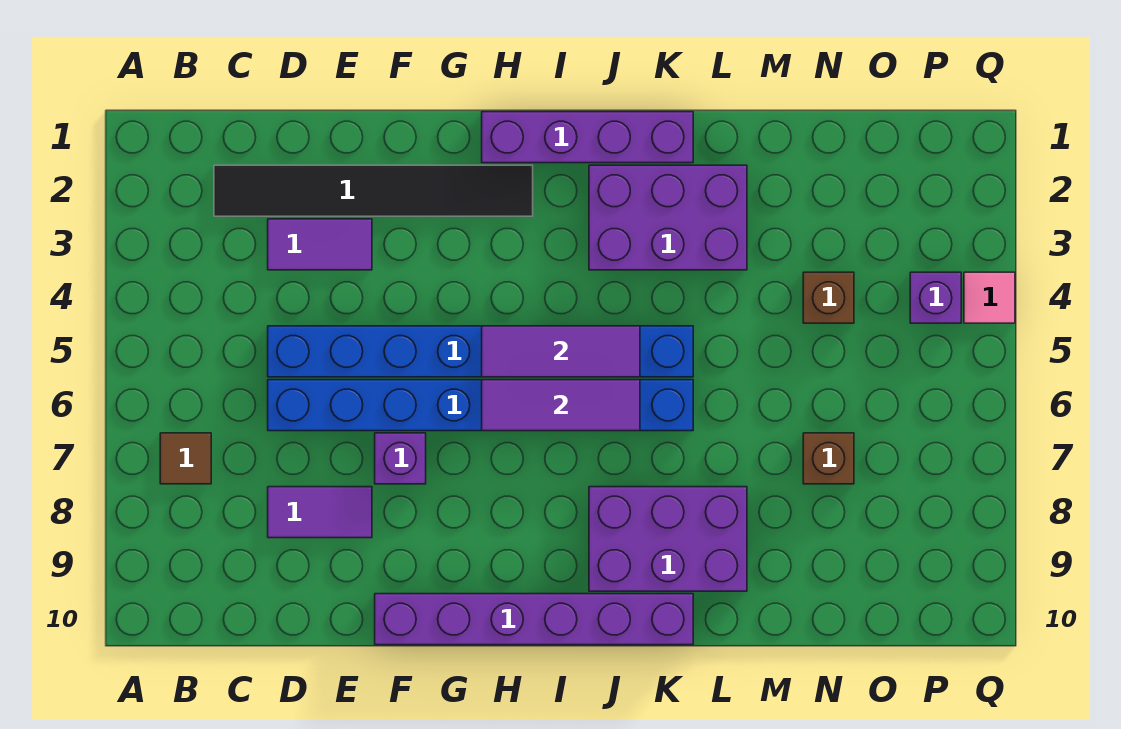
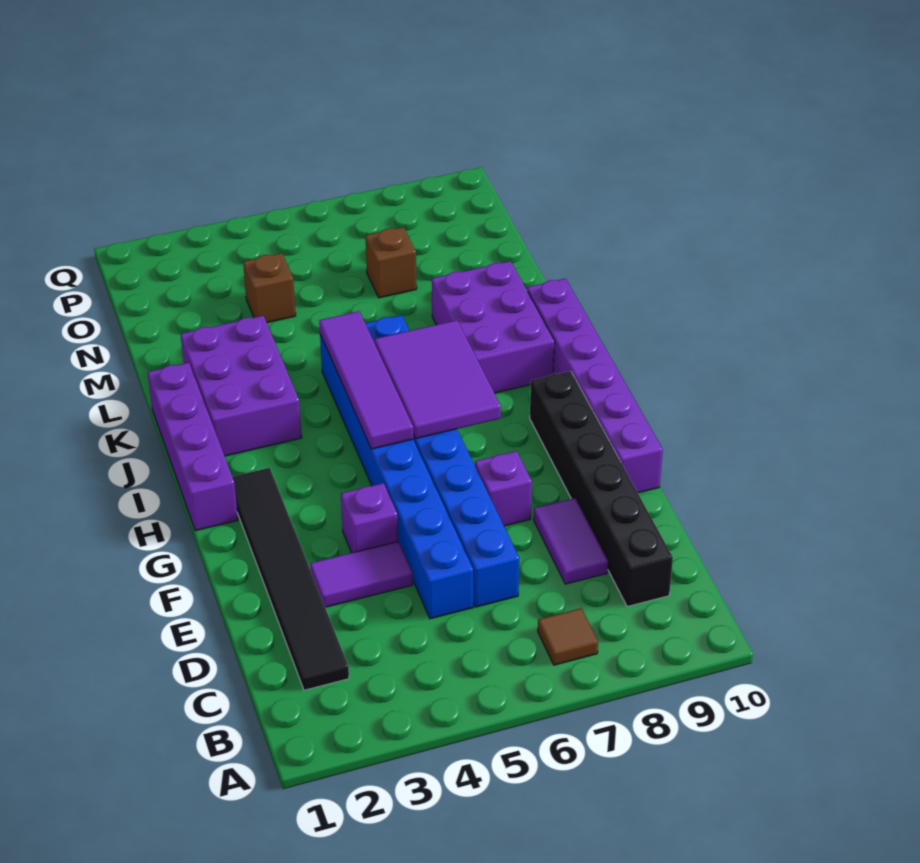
none -> black 1x6 brick [530,371,673,607]
purple 1x2 tile [268,219,372,270] -> purple 1x2 tile turned to [310,542,413,607]
purple 1x3 tile [482,326,640,377] -> purple 1x4 tile [319,311,413,449]
purple 1x3 tile [482,380,640,431] -> purple 2x3 tile [375,320,501,439]
purple 1x1 brick [910,272,961,323] -> purple 1x1 brick moved to [341,483,398,553]
pink 1x1 tile [964,272,1015,323] -> none

